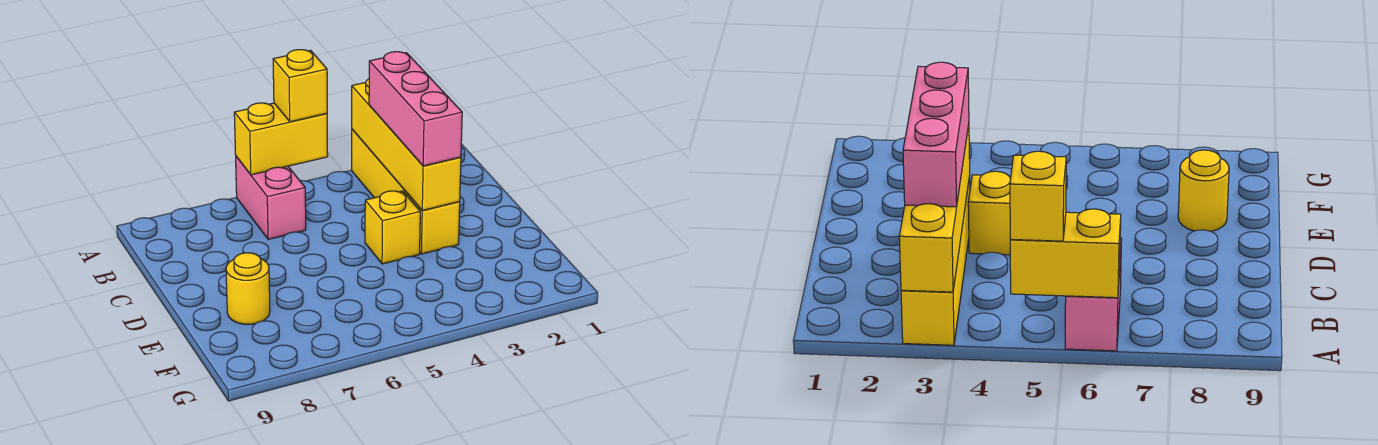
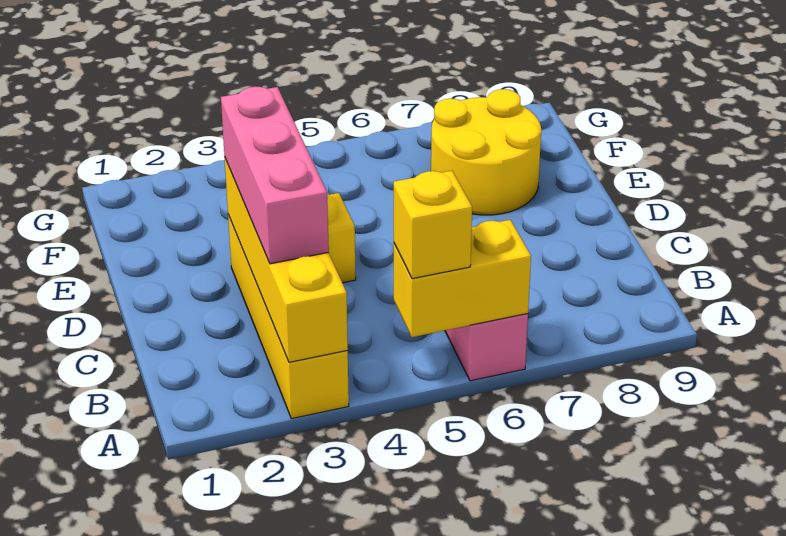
yellow 1x1 round brick [226,253,270,324] -> yellow 2x2 round brick [431,89,541,215]

